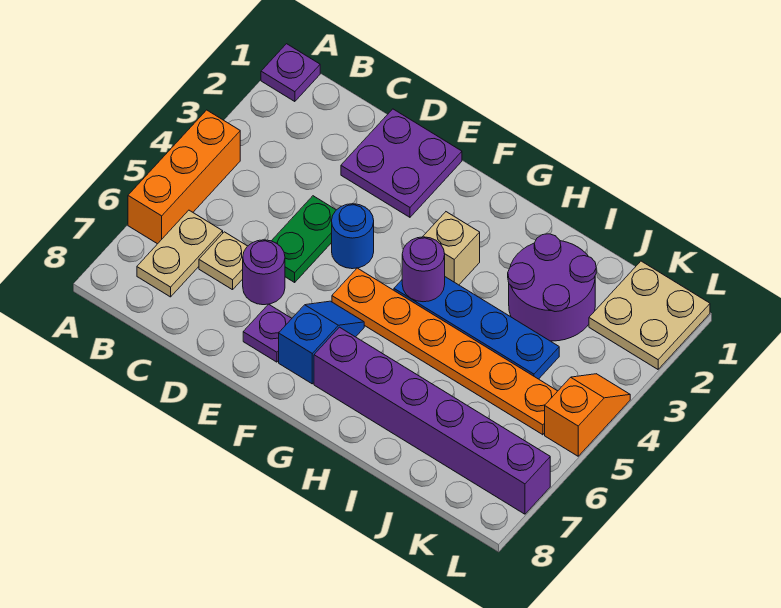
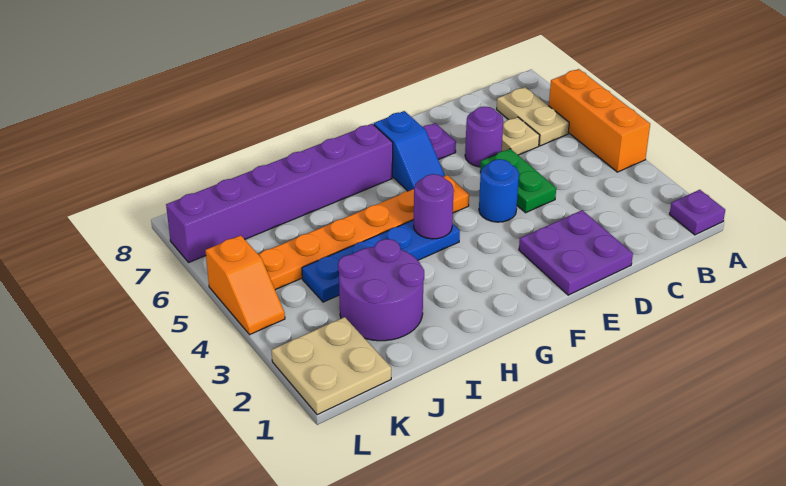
tan 1x1 brick [423,212,480,285] -> none

